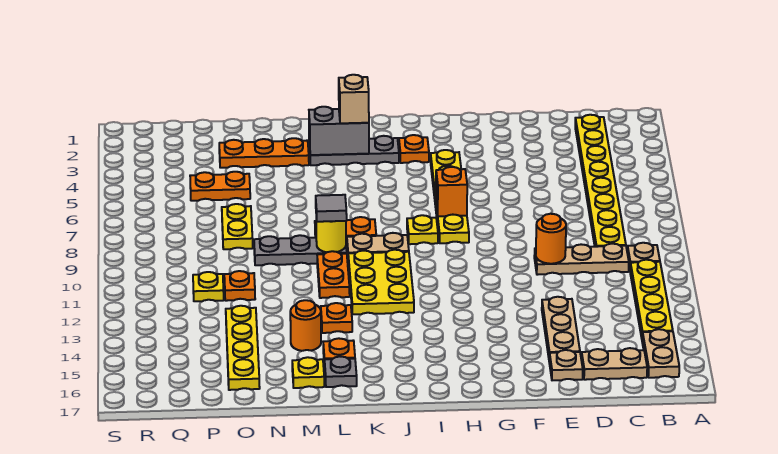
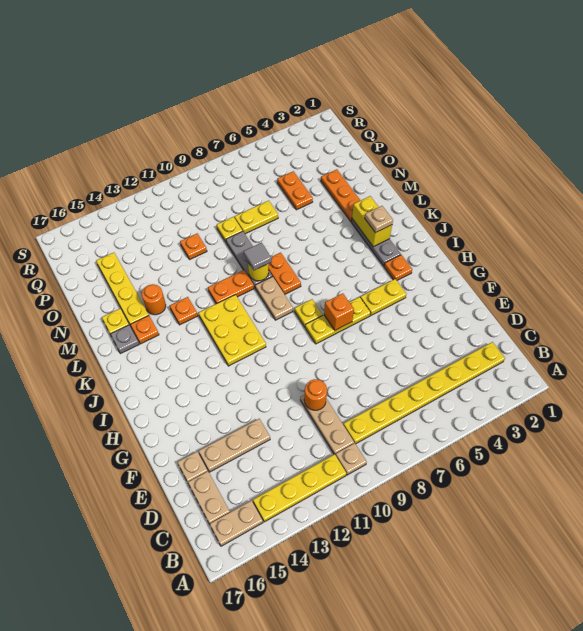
yellow 2x3 plate [348,250,414,314] -> yellow 2x3 plate turned to [199,295,266,366]
grey 1x2 brick [309,107,369,155] -> yellow 1x2 brick [352,196,392,247]
tan 1x1 brick [339,75,369,123] -> tan 1x1 plate [365,206,393,233]
yellow 1x4 plate [226,306,260,390] -> yellow 1x4 plate turned to [96,253,149,326]
yellow 1x1 plate [193,272,224,301] -> yellow 1x1 plate moved to [217,217,242,242]

